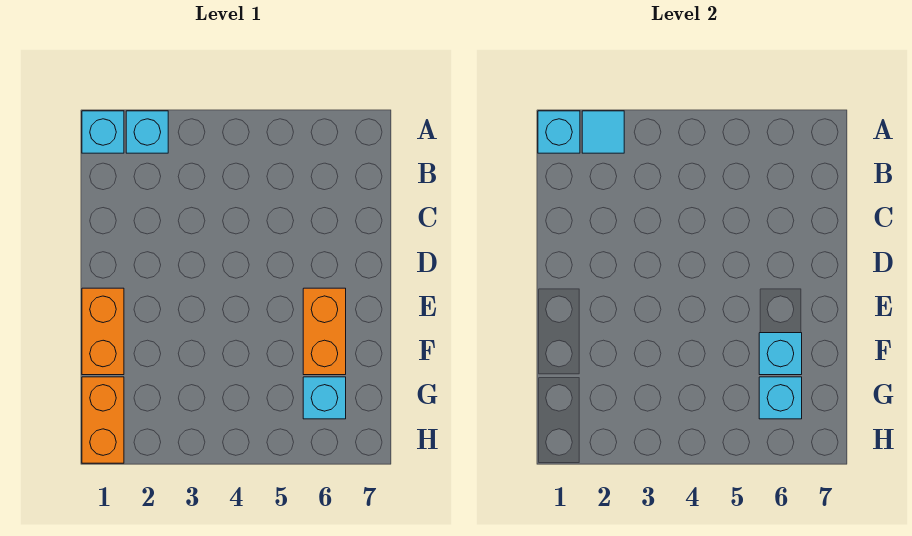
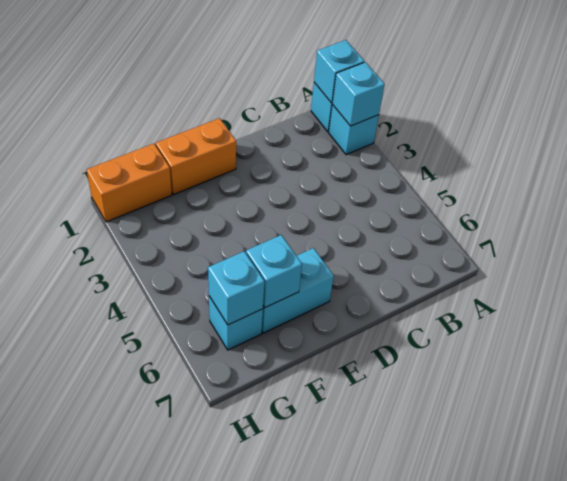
cyan 1x1 tile [582,111,624,153] -> cyan 1x1 brick [332,62,385,126]
orange 1x2 brick [303,288,346,375] -> cyan 1x2 brick [262,248,334,333]

